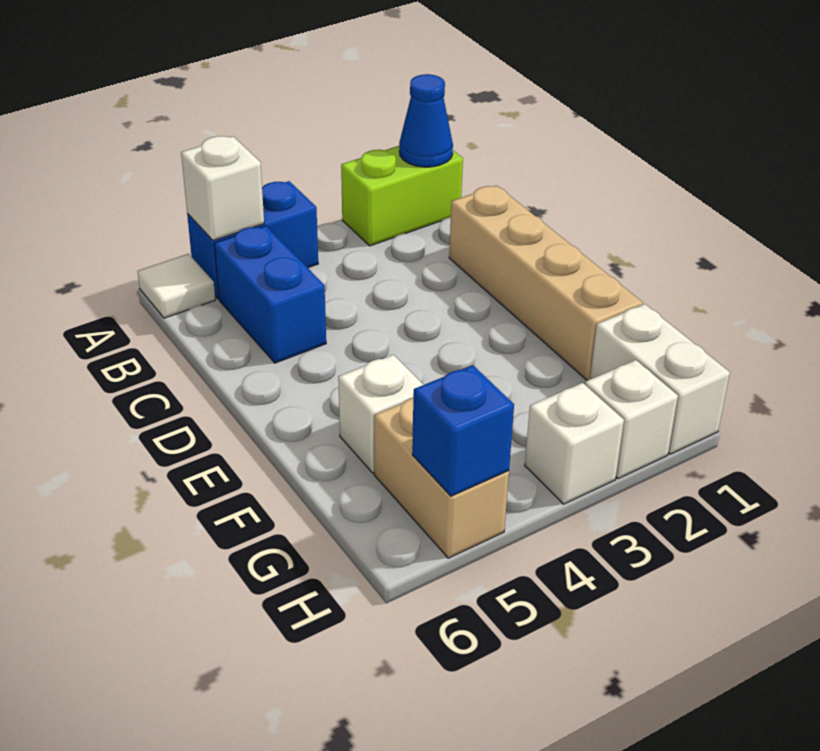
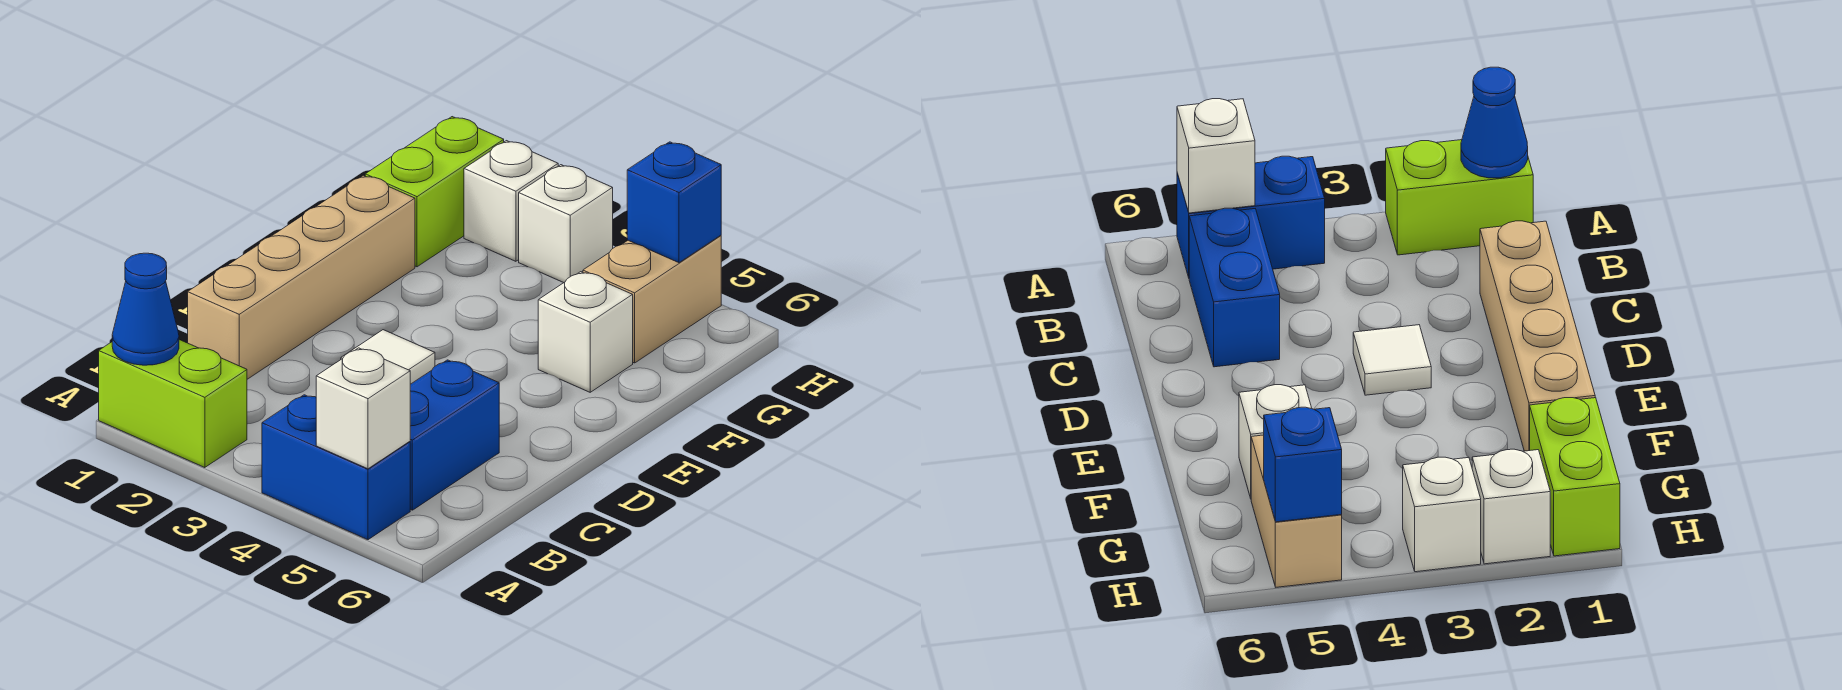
white 1x1 tile [138,254,215,318] -> white 1x1 tile moved to [341,330,435,384]
white 1x2 brick [590,304,730,454] -> lime 1x2 brick [365,117,504,267]

